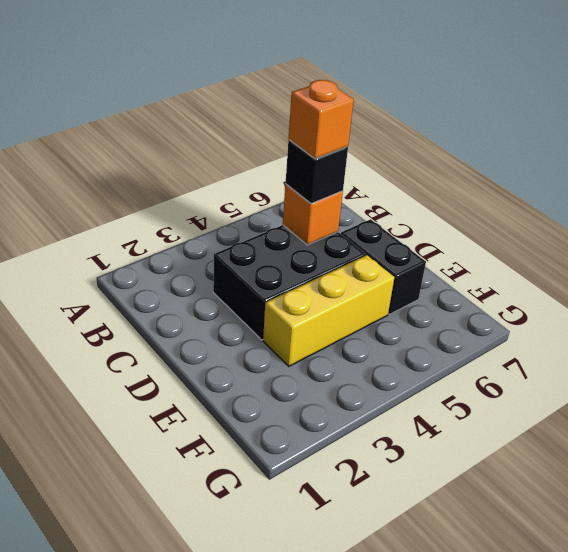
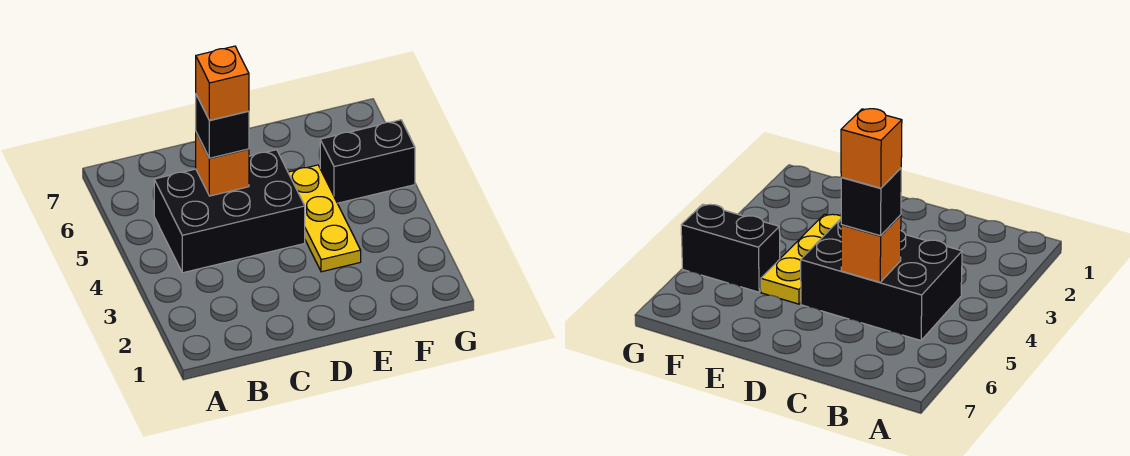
black 2x3 brick [213,225,366,340] -> black 2x3 brick turned to [154,150,305,273]
black 1x2 brick [341,219,426,314] -> black 1x2 brick moved to [320,120,415,203]
yellow 1x3 brick [263,255,395,366] -> yellow 1x3 plate [288,165,361,272]

